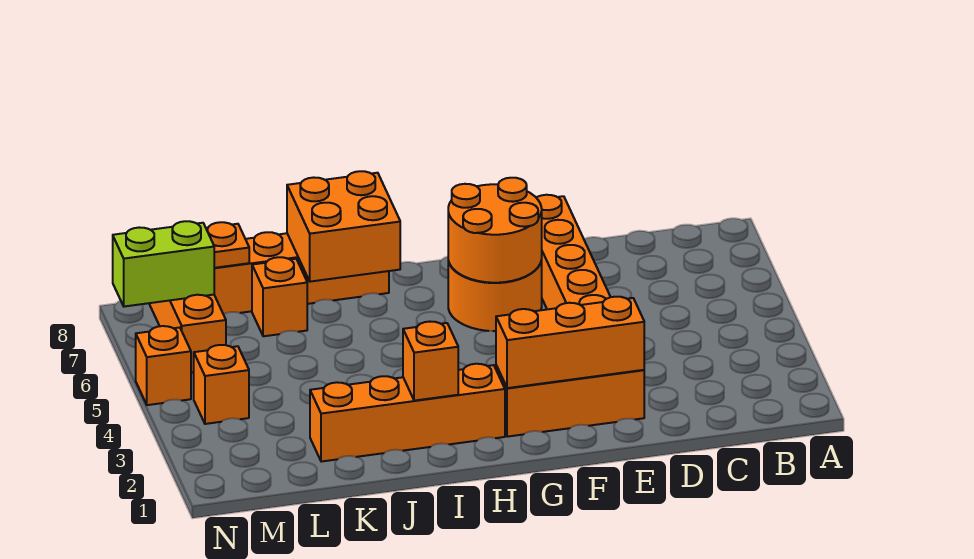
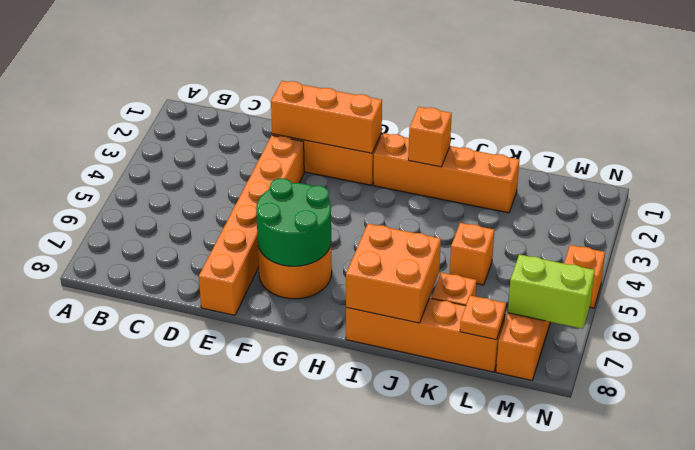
orange 2x2 round brick [448,178,542,283] -> green 2x2 round brick [256,178,331,266]
orange 1x1 brick [194,345,249,424] -> orange 1x1 brick moved to [450,223,494,285]

